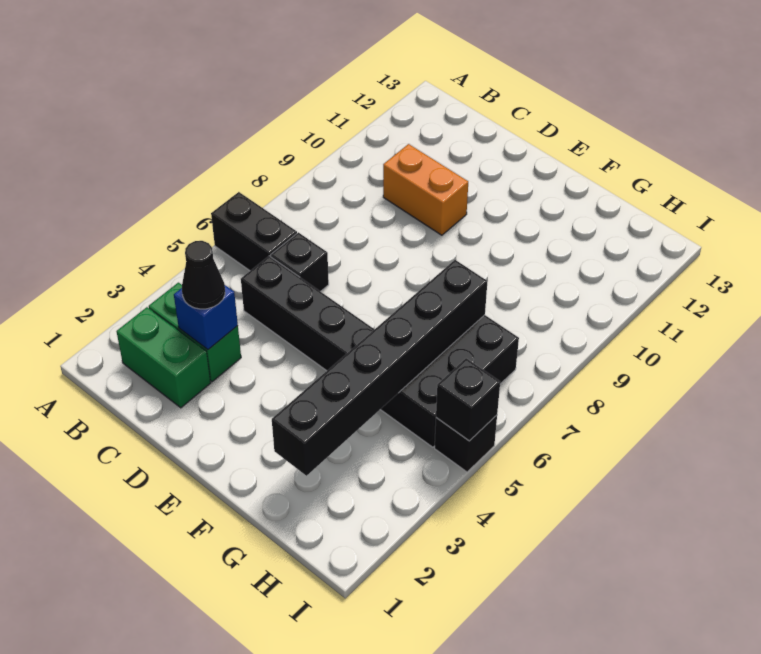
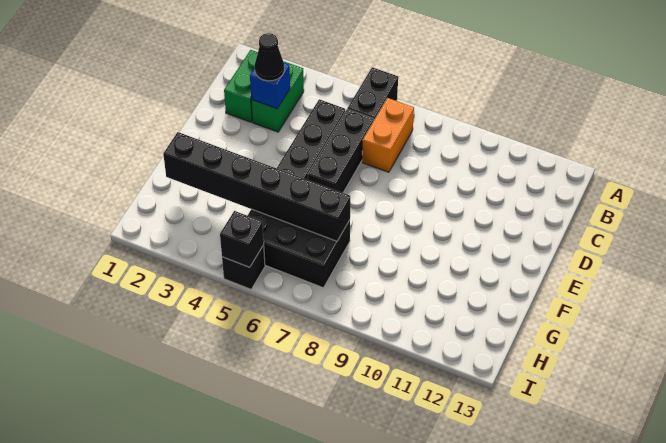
black 1x1 brick [271,232,329,292] -> black 1x3 brick [308,109,373,193]
orange 1x2 brick [383,144,468,235] -> orange 1x2 brick moved to [362,98,414,172]

